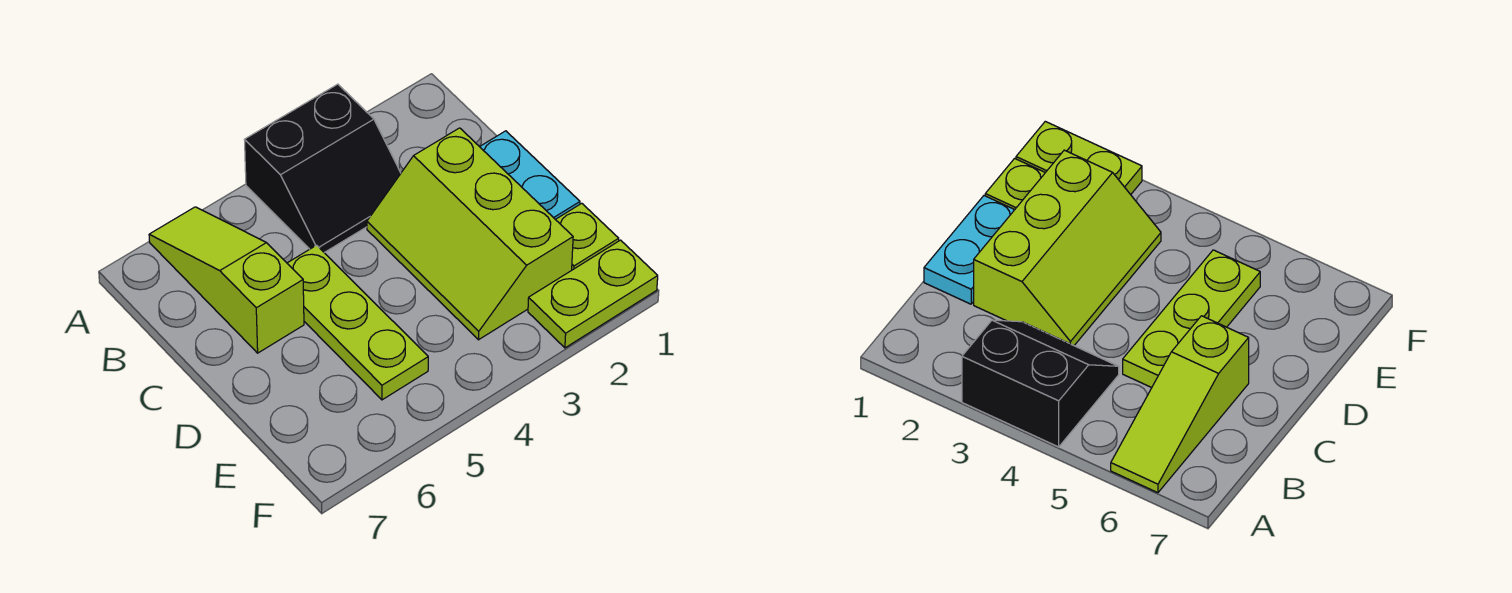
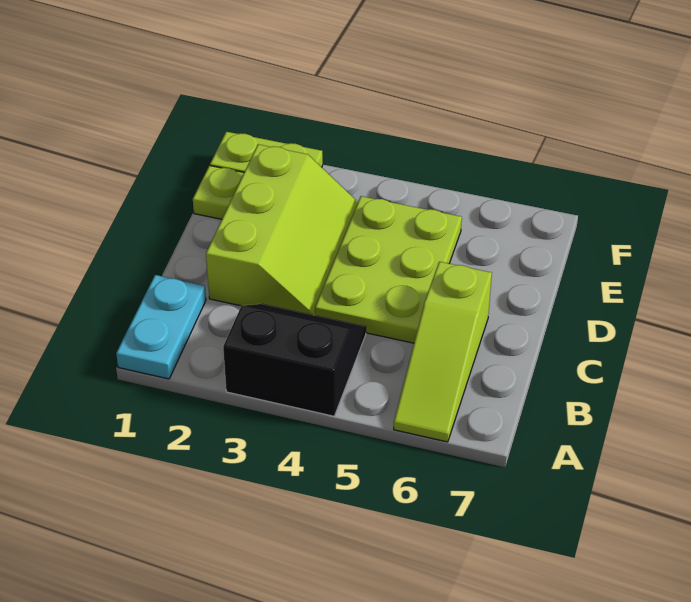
cyan 1x2 plate [480,131,580,219] -> cyan 1x2 plate moved to [116,275,206,379]
lime 1x3 plate [287,245,428,400] -> lime 2x3 plate [315,196,462,343]

